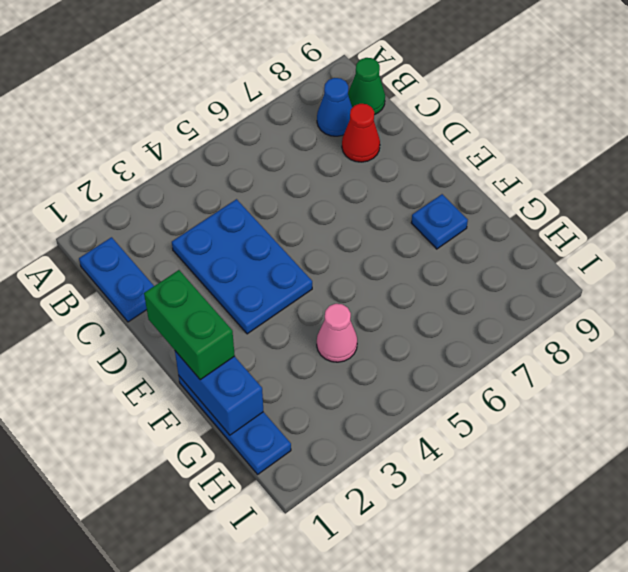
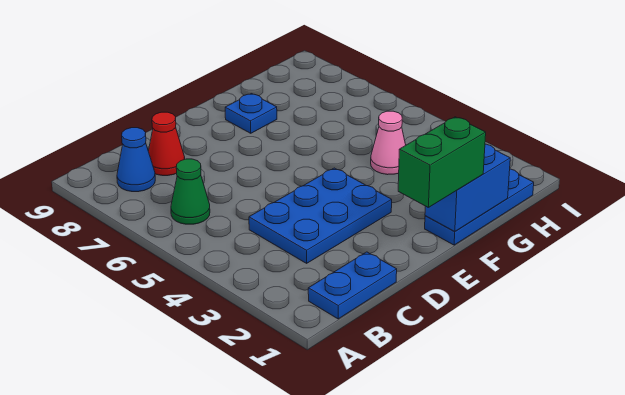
green 1x1 cone [348,58,385,115] -> green 1x1 cone moved to [171,159,210,224]

